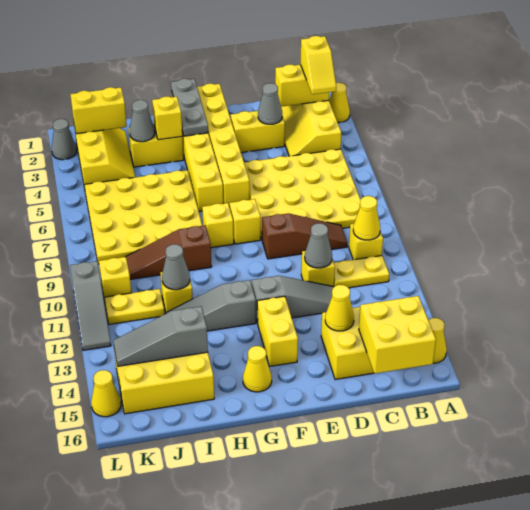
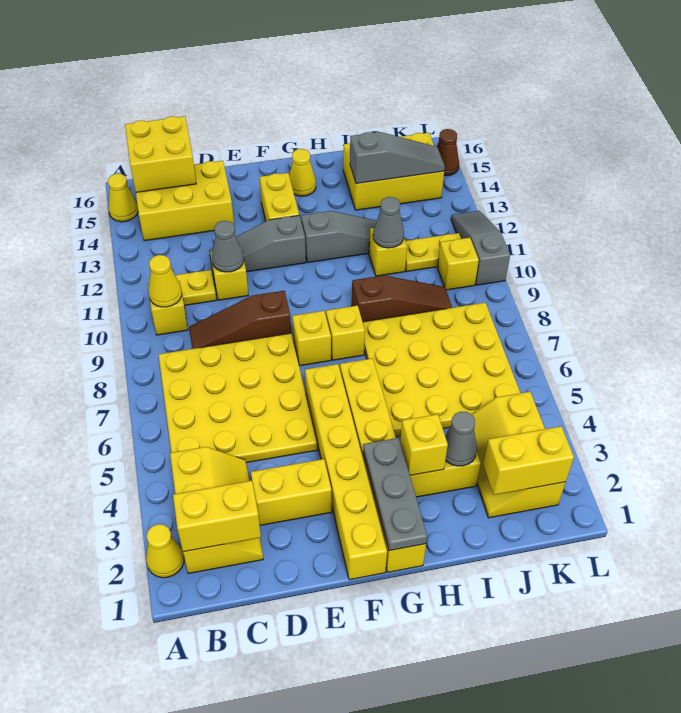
yellow 1x2 slope [300,36,336,94] -> none
grey 1x1 cone [258,83,282,124] -> none
yellow 1x1 cone [325,285,354,331] -> none
grey 1x1 cone [52,119,76,160] -> none
yellow 1x1 cone [91,370,121,417] -> brown 1x1 cone [437,129,459,176]

